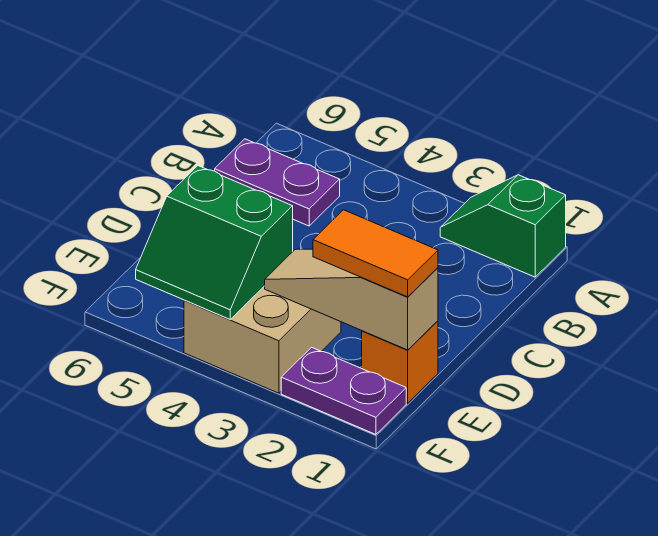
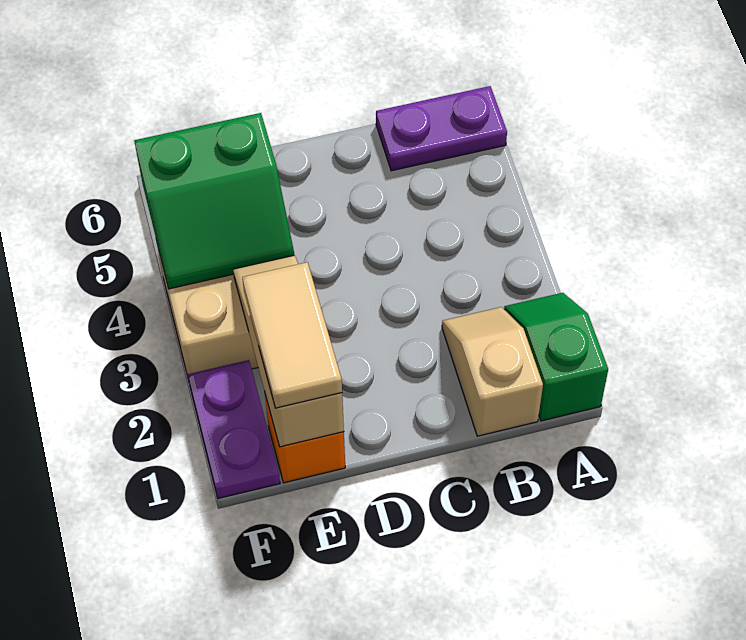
none -> tan 1x2 slope [442,307,543,436]
purple 1x2 plate [215,139,340,226] -> purple 1x2 plate turned to [376,86,507,171]
orange 1x2 tile [313,210,438,297] -> tan 1x2 tile [242,262,342,408]
green 2x2 slope [136,166,293,319] -> green 2x2 slope turned to [134,113,294,289]

